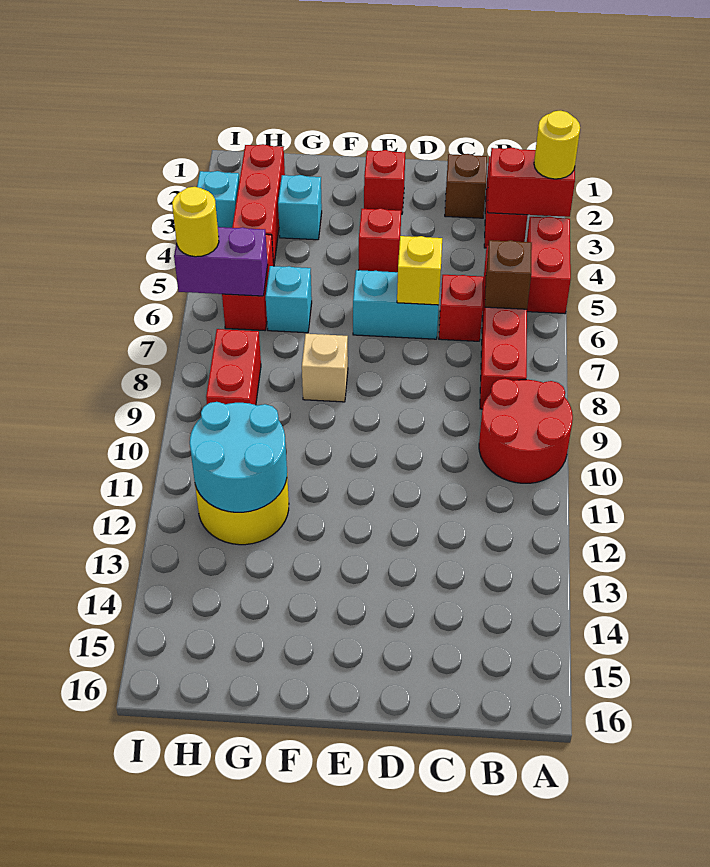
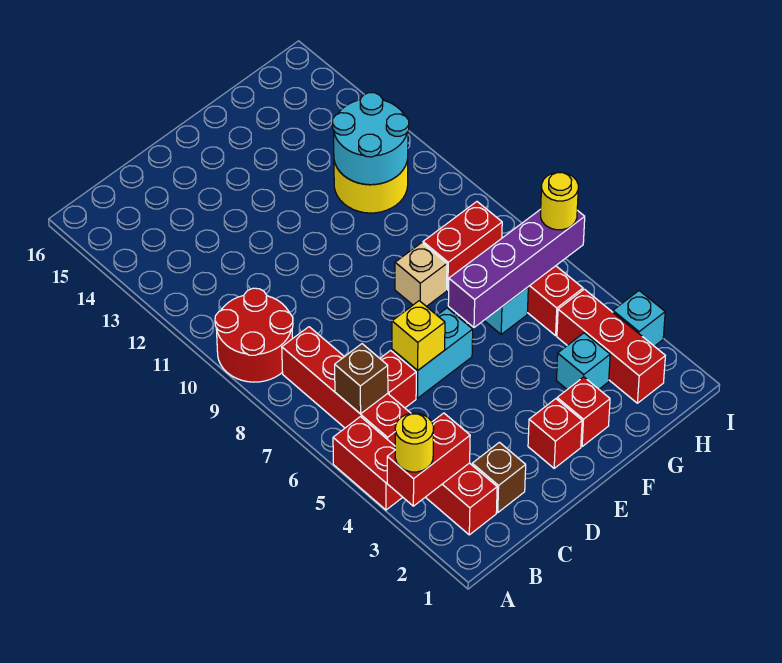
red 1x1 brick [359,209,401,272] -> red 1x1 brick moved to [557,377,610,447]
purple 1x2 brick [174,227,268,296] -> purple 1x4 brick [448,209,585,327]
red 1x2 brick [206,329,261,405] -> red 1x2 brick turned to [423,202,502,290]

